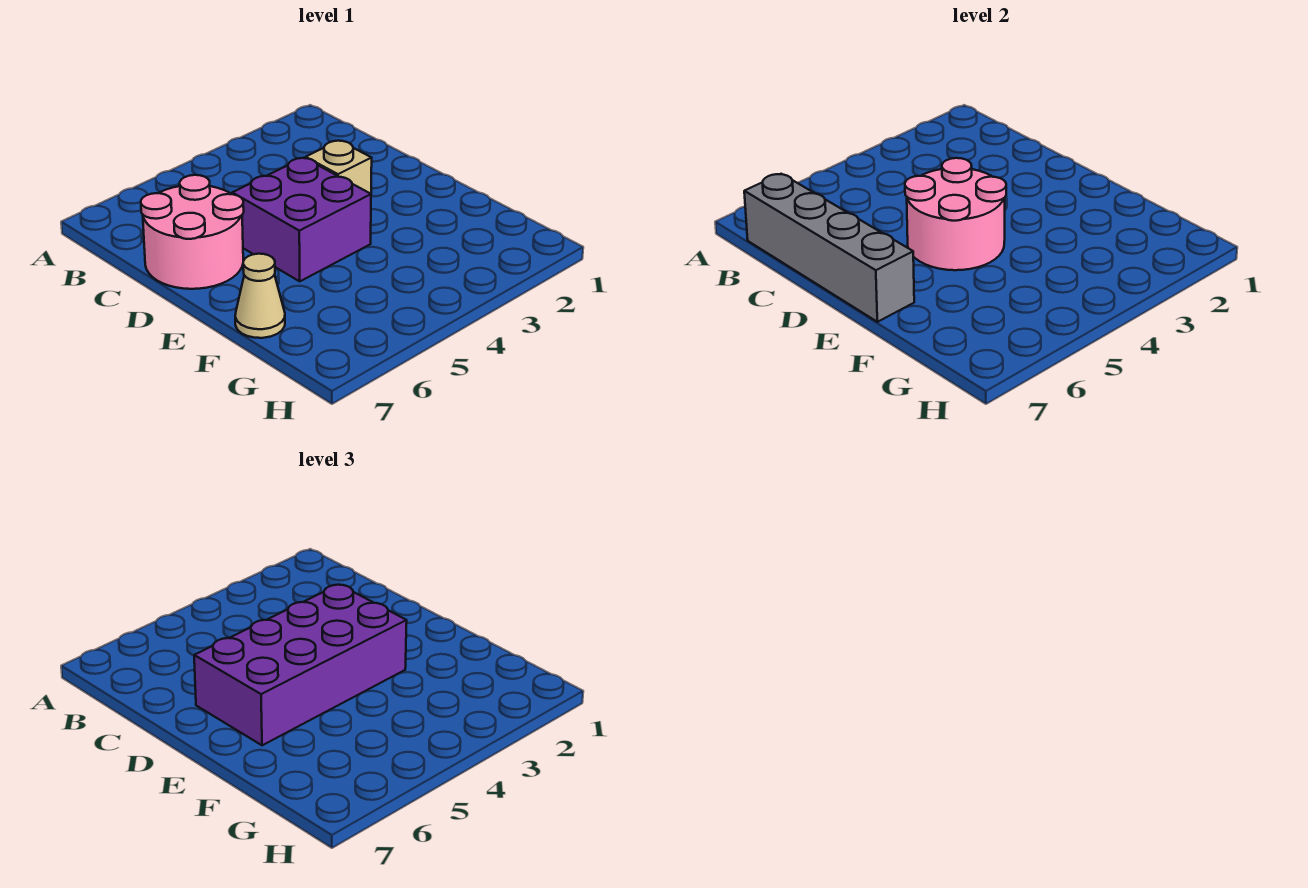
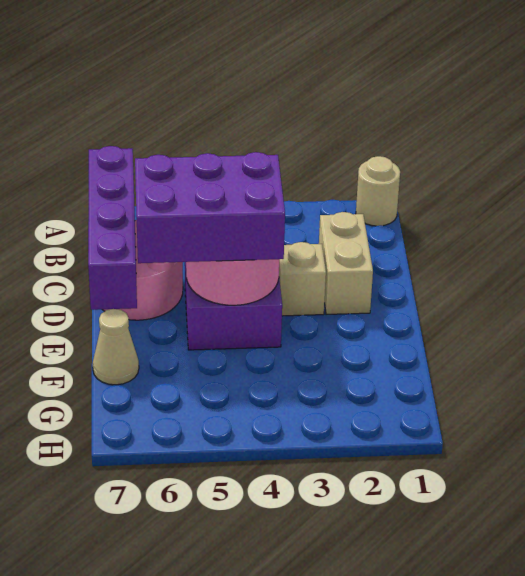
none -> tan 1x1 round brick [356,156,400,226]
grey 1x4 brick [744,174,914,322] -> purple 1x4 brick [88,146,137,310]
none -> tan 1x2 brick [319,212,373,314]
purple 2x4 brick [194,585,407,745] -> purple 2x3 brick [135,152,285,263]

